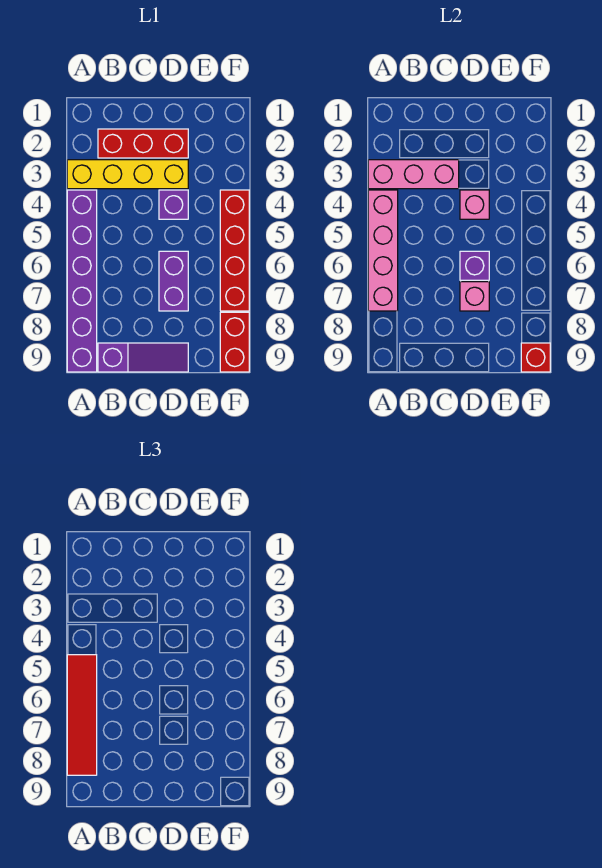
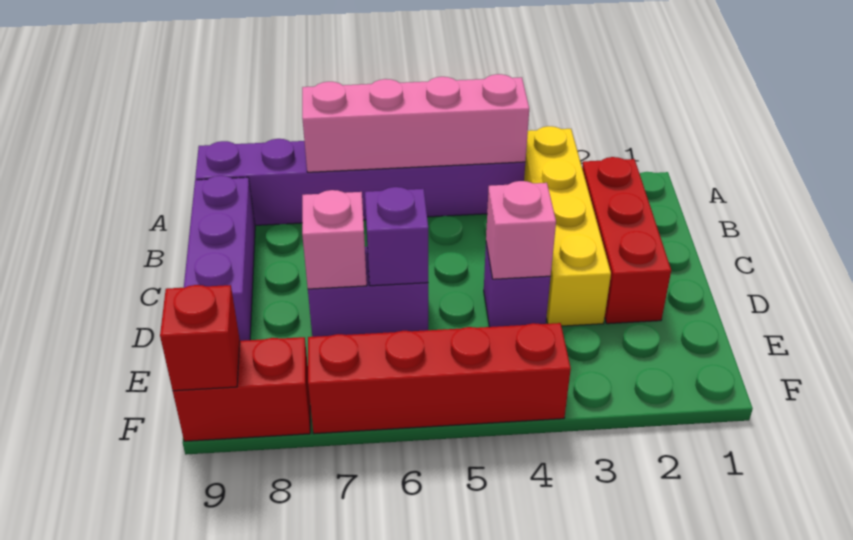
pink 1x3 brick [368,160,459,189] -> none
red 1x4 tile [67,655,97,775] -> none
purple 1x3 slope [98,343,188,372] -> purple 1x3 brick [184,176,255,341]

